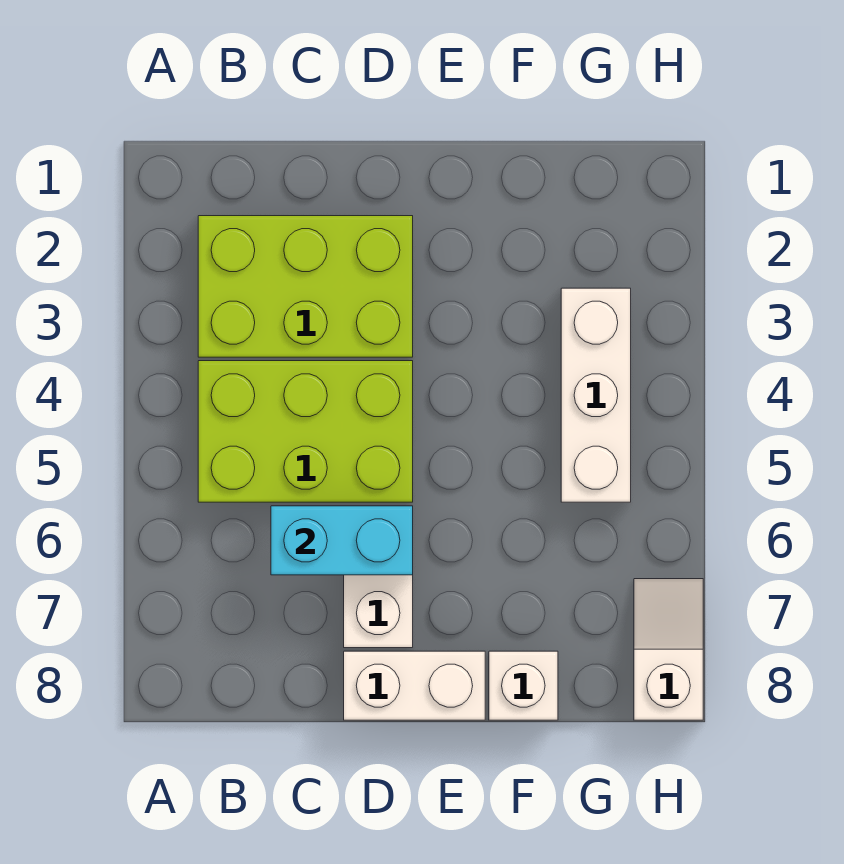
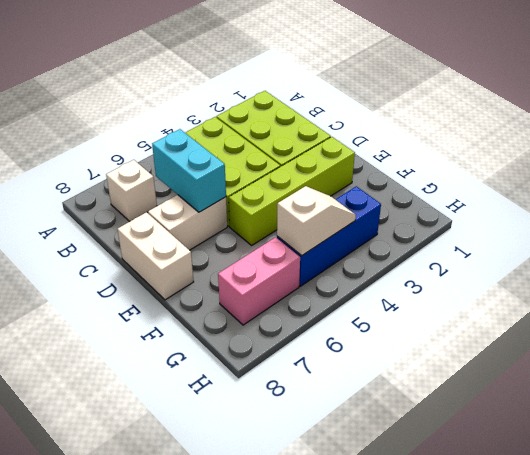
none -> lime 1x4 brick [229,137,355,245]
white 1x1 brick [489,651,558,720] -> white 1x1 brick moved to [106,160,157,221]
white 1x3 brick [561,288,631,502] -> blue 1x3 brick [277,186,381,286]
none -> pink 1x2 brick [218,237,300,325]
white 1x2 slope [634,579,703,720] -> white 1x2 slope moved to [277,186,356,256]

